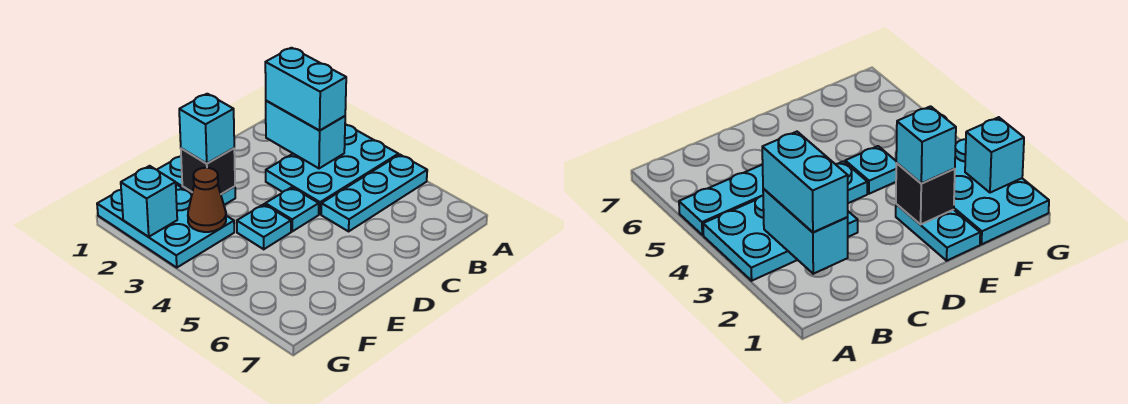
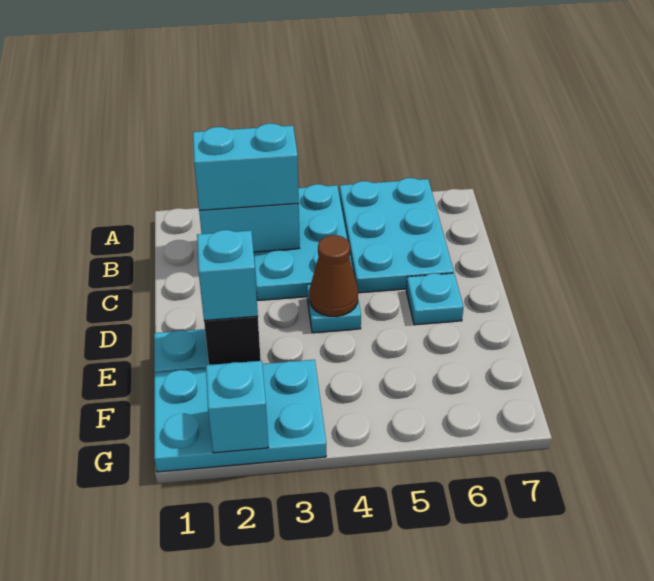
cyan 1x3 plate [321,155,427,231] -> cyan 2x3 plate [339,178,454,293]
cyan 1x1 plate [237,204,291,249] -> cyan 1x1 plate moved to [406,273,464,325]
brown 1x1 cone [188,168,226,232] -> brown 1x1 cone moved to [309,235,358,316]

